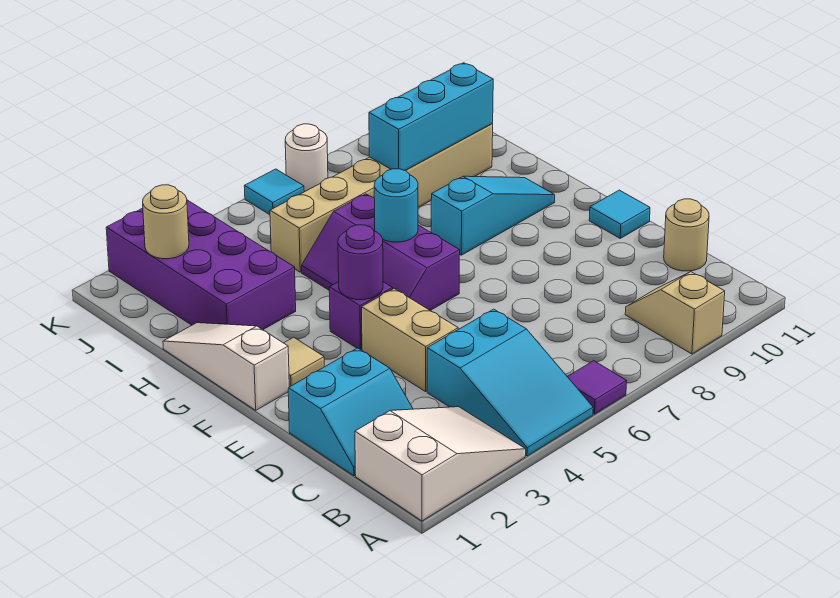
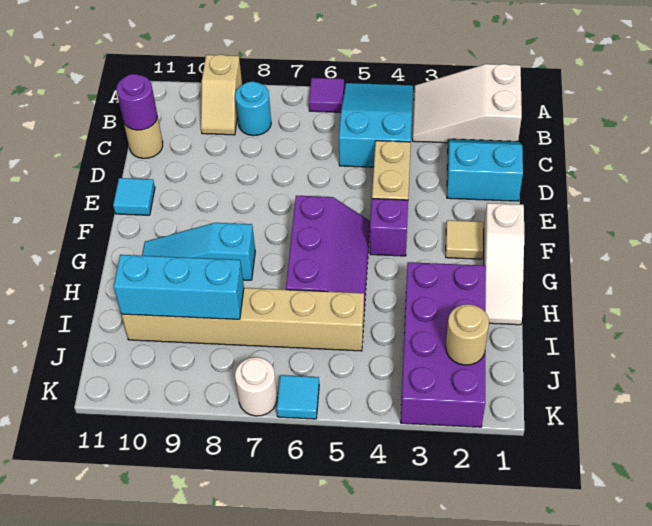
purple 1x1 round brick [338,225,383,300] -> purple 1x1 round brick moved to [116,74,157,130]
cyan 1x1 round brick [374,169,418,242] -> cyan 1x1 round brick moved to [235,81,271,136]

